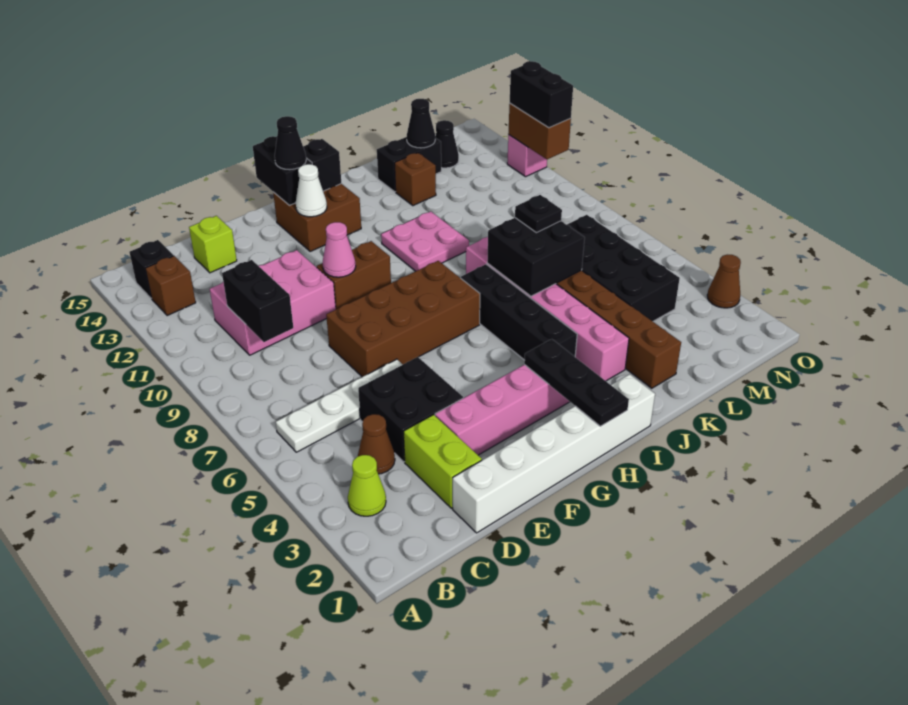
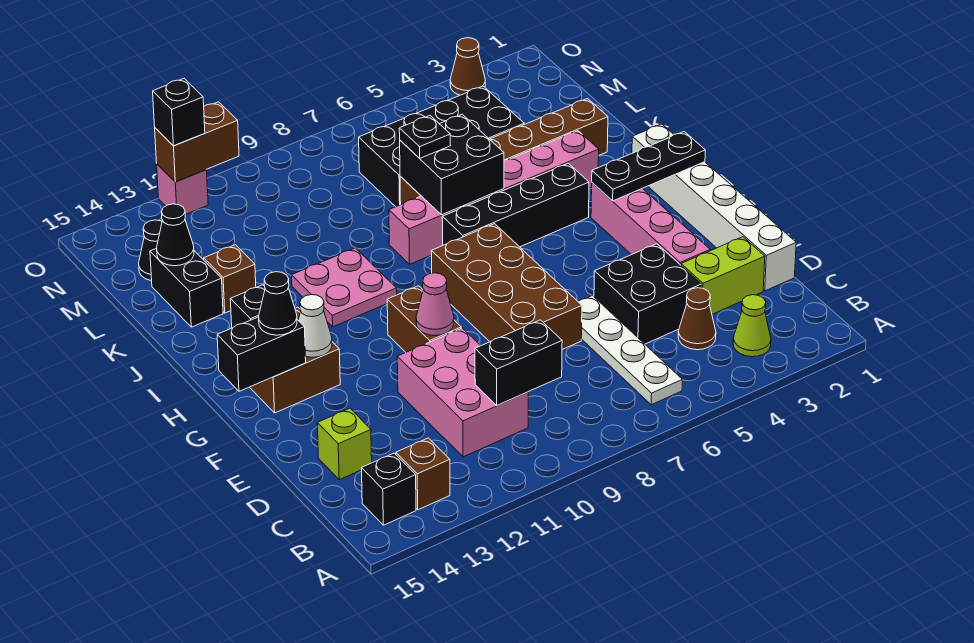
black 1x2 brick [510,61,573,128] -> black 1x1 brick [153,79,205,146]

